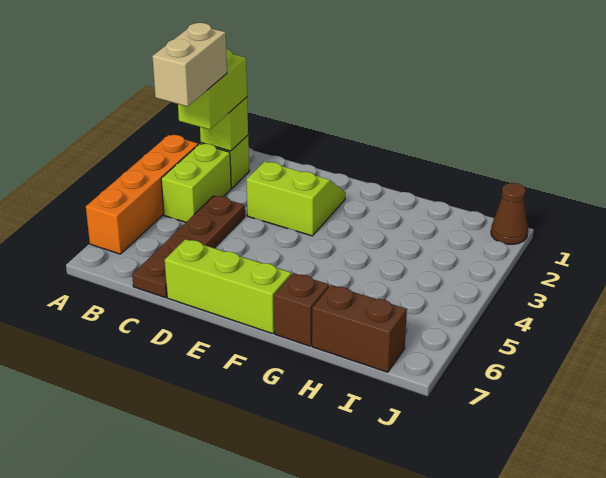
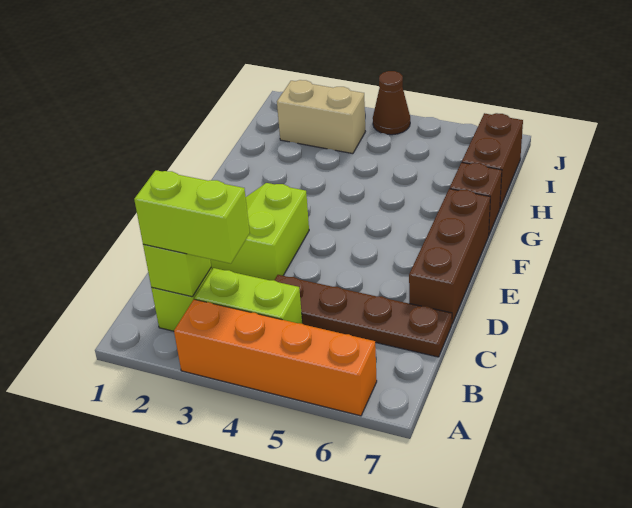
tan 1x2 brick [152,23,227,107] -> tan 1x2 brick moved to [277,80,365,154]
lime 1x3 brick [165,239,291,334] -> brown 1x3 brick [409,189,490,324]
brown 1x1 cone [491,183,528,244] -> brown 1x1 cone moved to [373,71,410,135]

